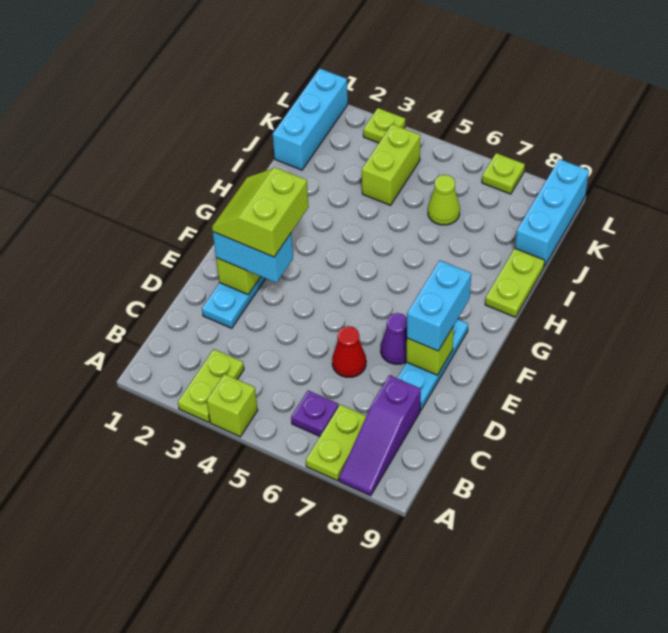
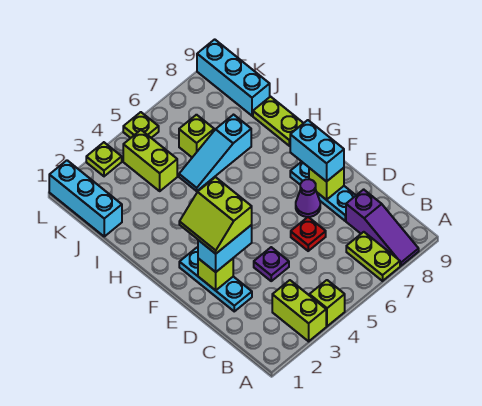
lime 1x2 plate [178,349,244,422] -> lime 1x2 brick [272,280,326,341]
purple 1x1 plate [291,391,339,436] -> purple 1x1 plate moved to [254,247,289,281]
red 1x1 cone [332,326,366,377] -> red 1x1 plate [291,217,326,251]
none -> cyan 1x3 slope [179,115,251,191]
lime 1x1 cone [428,175,460,225] -> lime 1x1 brick [179,115,214,157]
lime 1x1 plate [482,153,525,194] -> lime 1x1 plate moved to [123,112,159,138]

